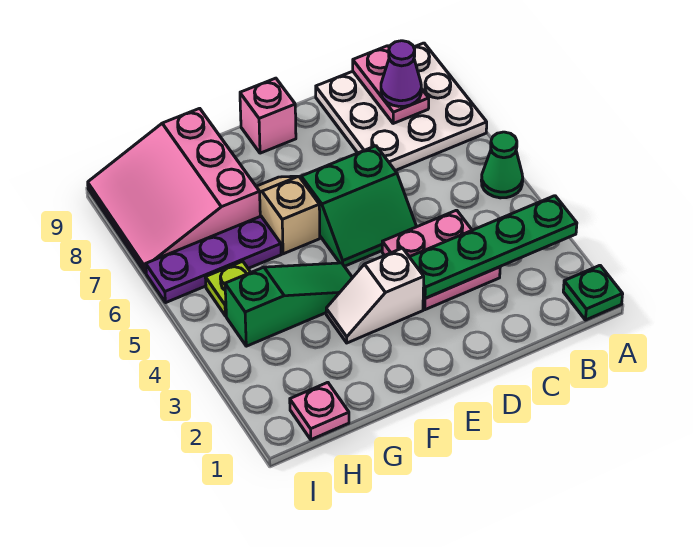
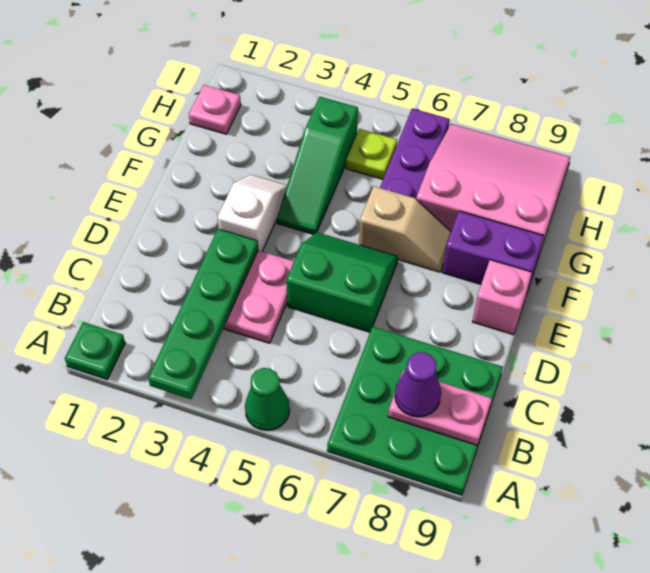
white 3x3 plate [316,43,487,171] -> green 3x3 plate [327,327,503,495]
green 2x2 slope [301,146,417,266] -> green 2x2 slope turned to [286,232,398,332]
none -> purple 1x2 brick [442,211,544,292]

